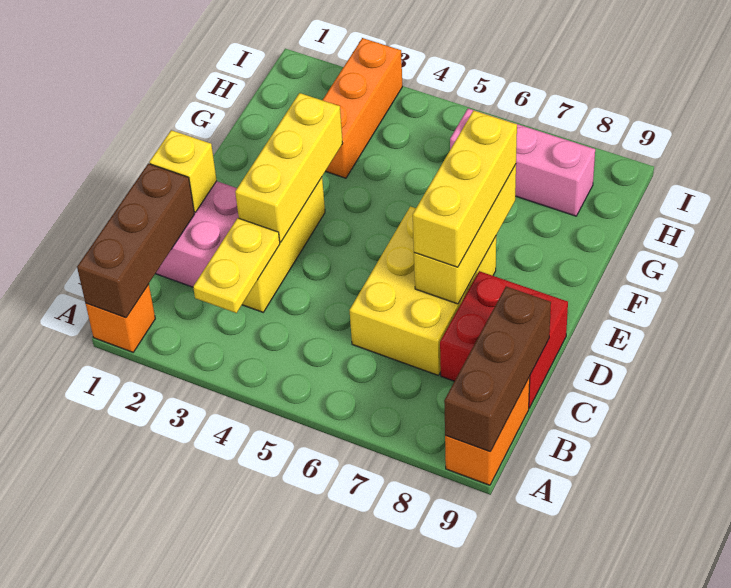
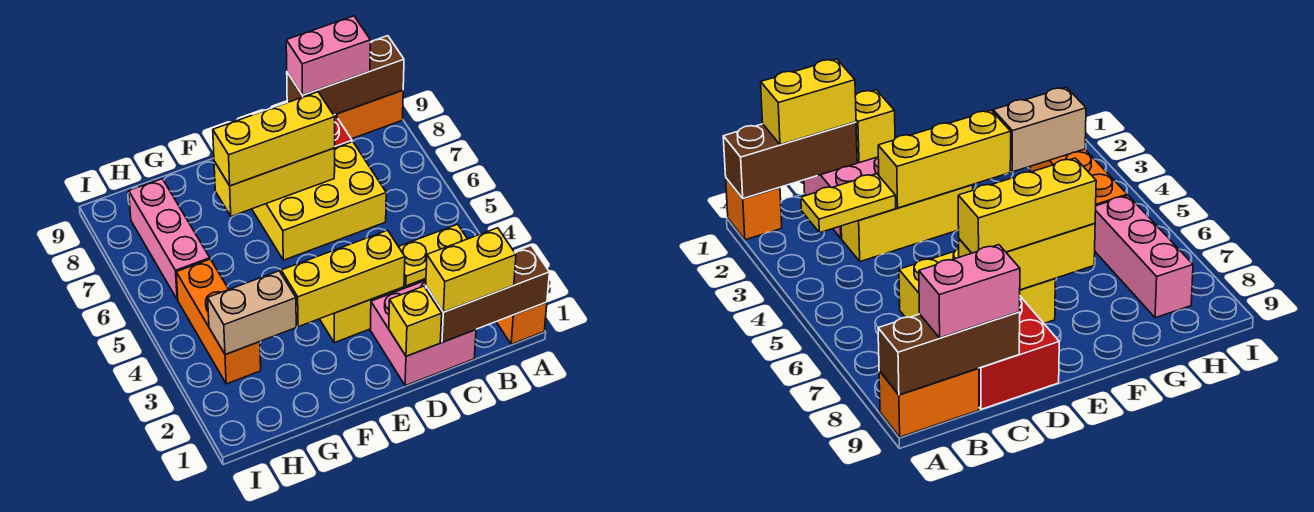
none -> yellow 1x2 brick [426,228,516,312]
none -> pink 1x2 brick [286,16,370,95]
orange 1x3 brick [323,38,402,178] -> orange 1x3 brick turned to [176,259,261,384]
none -> tan 1x2 brick [208,271,296,355]

